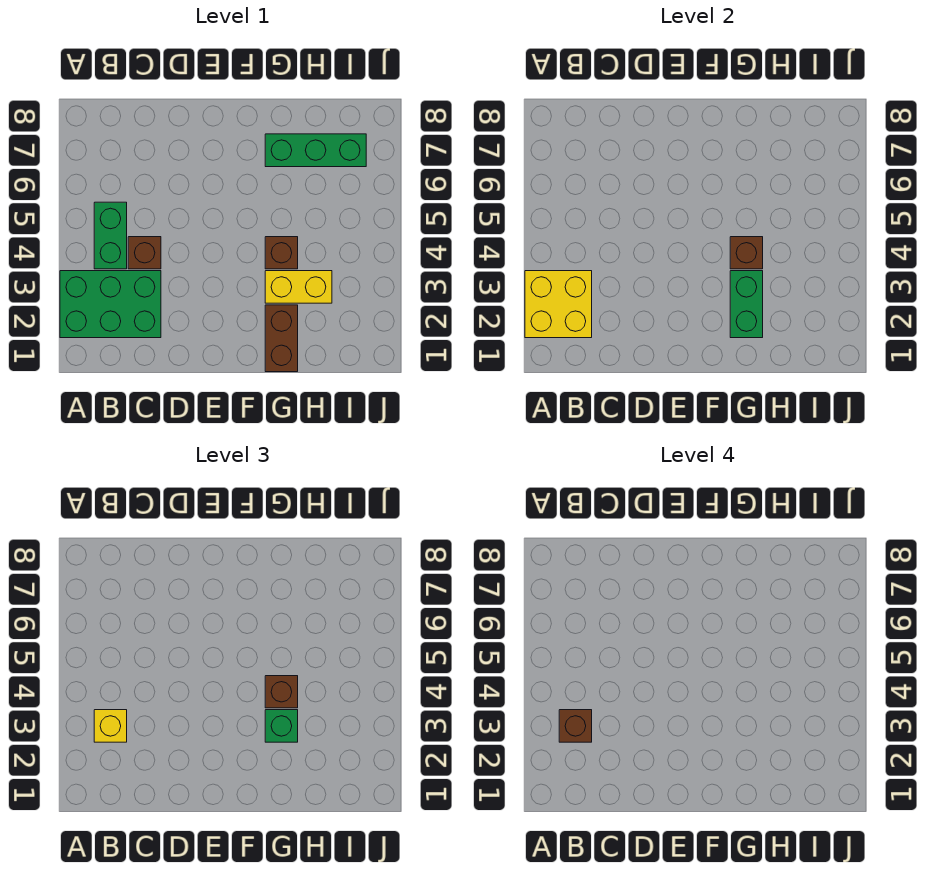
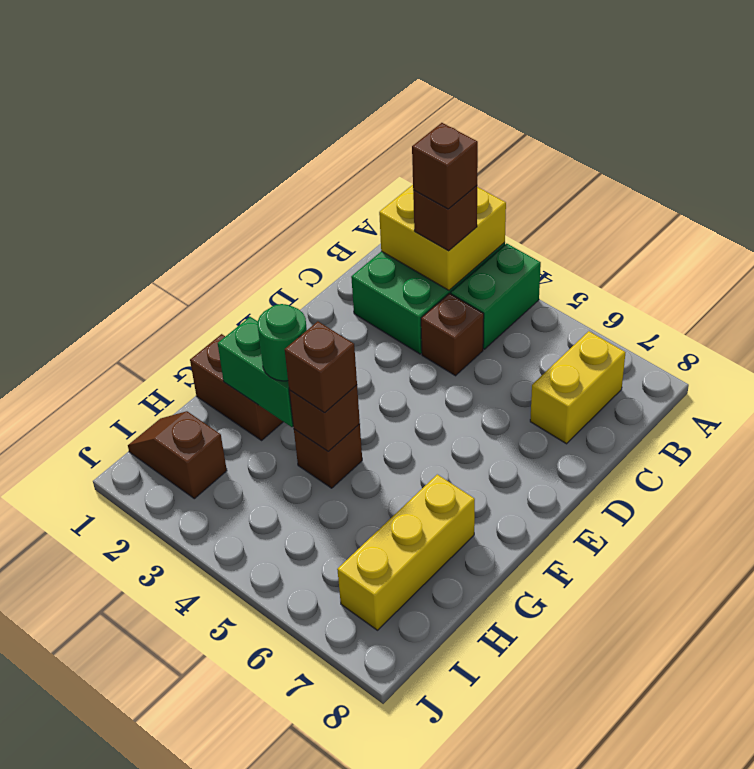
yellow 1x1 brick [94,710,127,742] -> brown 1x1 brick [413,186,477,251]
green 1x2 brick [94,202,127,269] -> green 1x2 brick turned to [451,243,541,349]
yellow 1x2 brick [265,271,332,303] -> yellow 1x2 brick moved to [530,331,626,444]
green 1x1 brick [265,710,298,742] -> green 1x1 round brick [258,304,307,381]
green 1x3 brick [265,134,366,167] -> yellow 1x3 brick [337,474,475,630]
none -> brown 1x2 slope [128,411,227,499]

